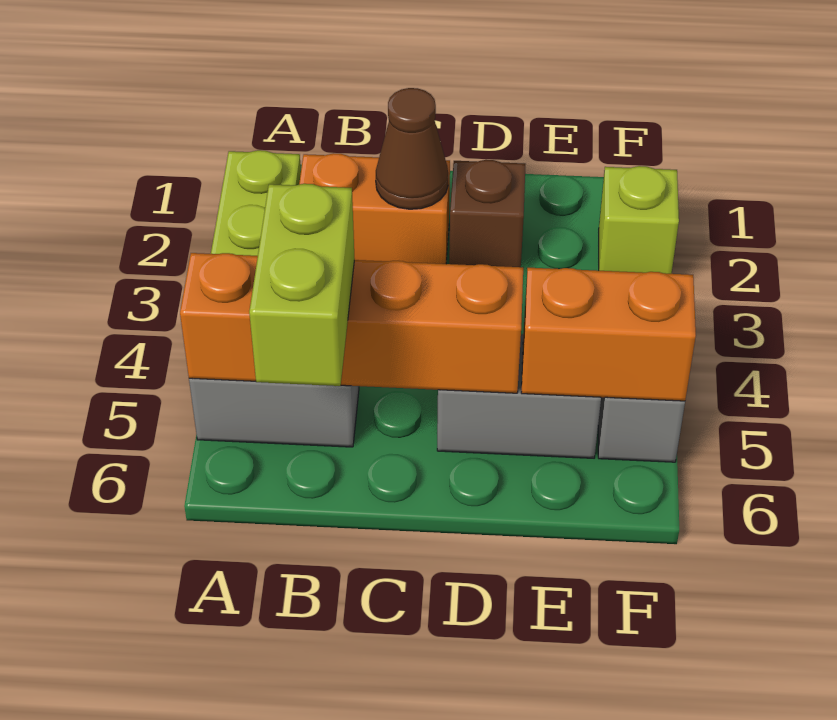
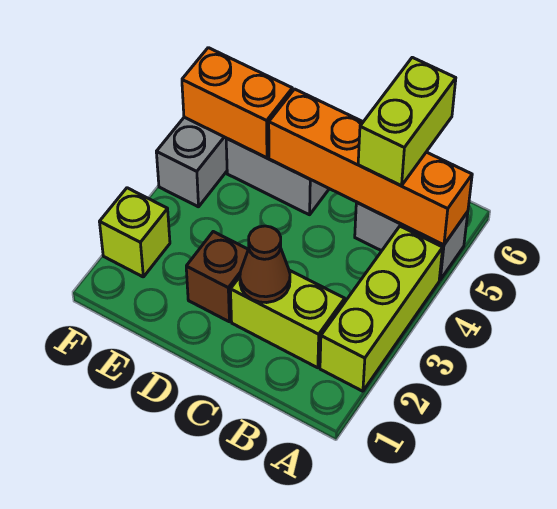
orange 1x2 brick [299,153,450,264] -> lime 1x2 brick [231,270,345,368]

